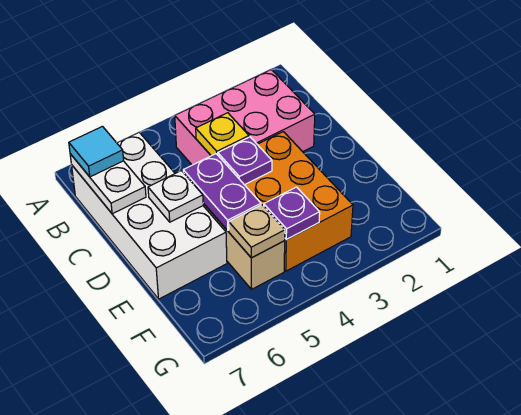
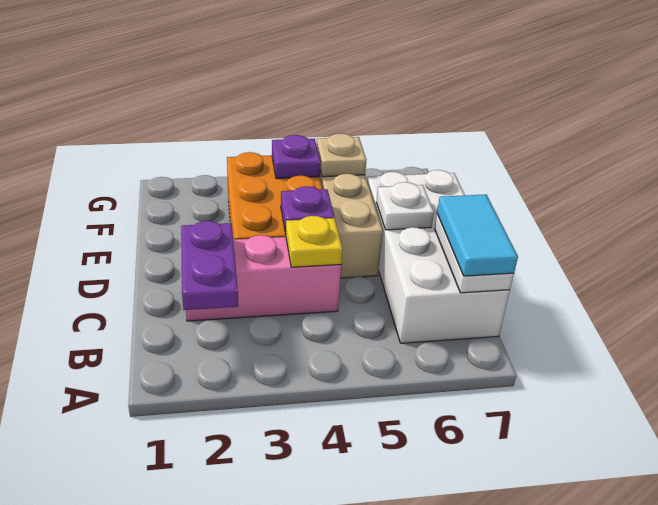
pink 2x3 brick [175,70,315,165] -> pink 1x3 brick [186,235,341,321]
cyan 1x1 tile [69,126,124,177] -> cyan 1x2 tile [437,195,518,276]
purple 1x2 plate [183,154,261,231] -> purple 1x2 plate moved to [181,221,238,310]

